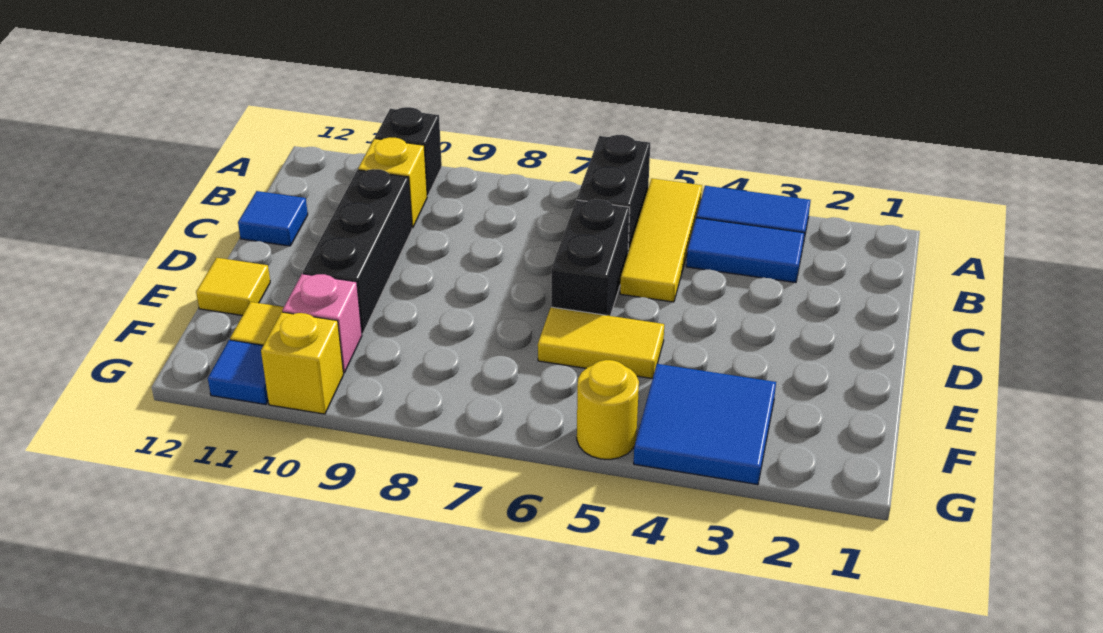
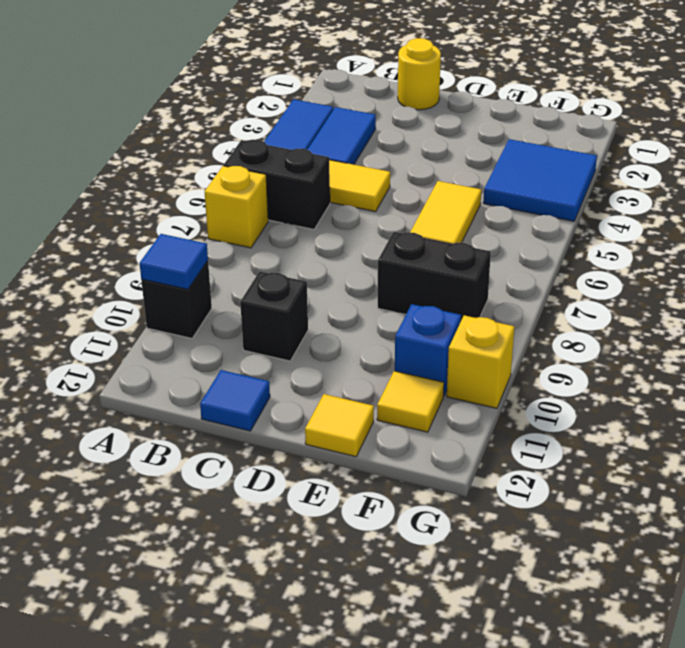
yellow 1x1 brick [358,138,427,228] -> yellow 1x1 brick moved to [205,166,268,248]
black 1x2 brick [551,199,630,316] -> black 1x2 brick moved to [378,232,491,320]
black 1x3 brick [303,169,412,334] -> black 1x1 brick [240,271,308,361]
pink 1x1 brick [282,274,362,373] -> blue 1x1 brick [395,304,461,396]
yellow 1x1 round brick [577,360,639,459] -> yellow 1x1 round brick moved to [398,38,441,110]
blue 1x1 tile [208,340,268,404] -> blue 1x1 tile moved to [140,234,208,289]

